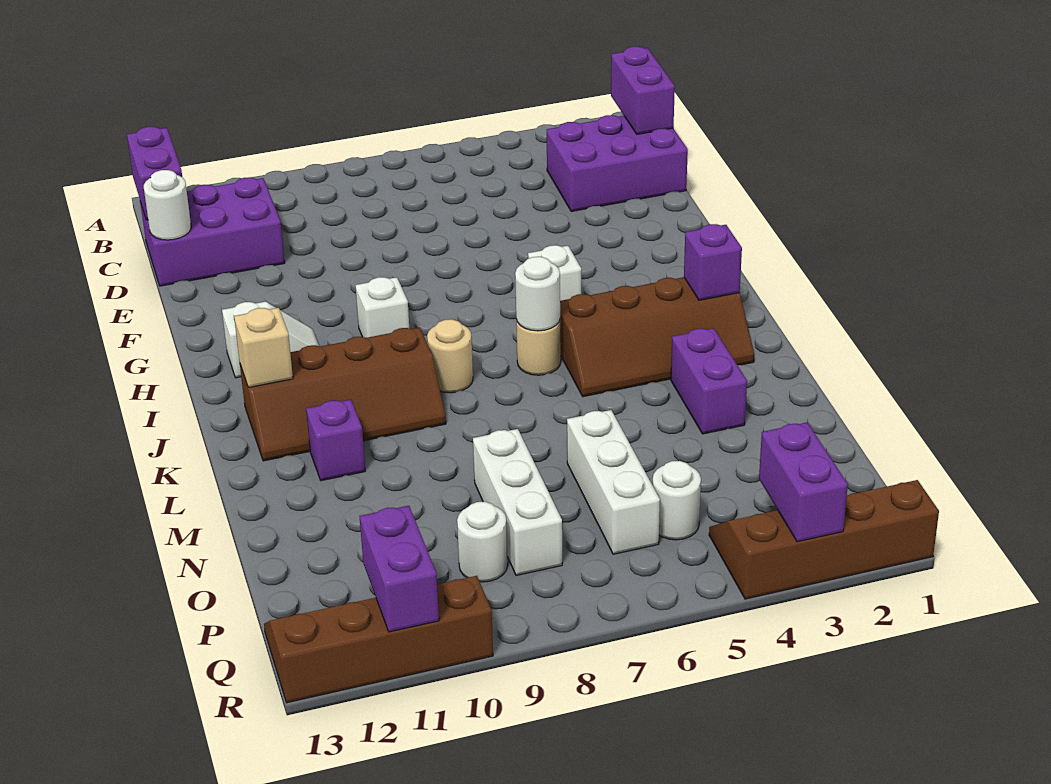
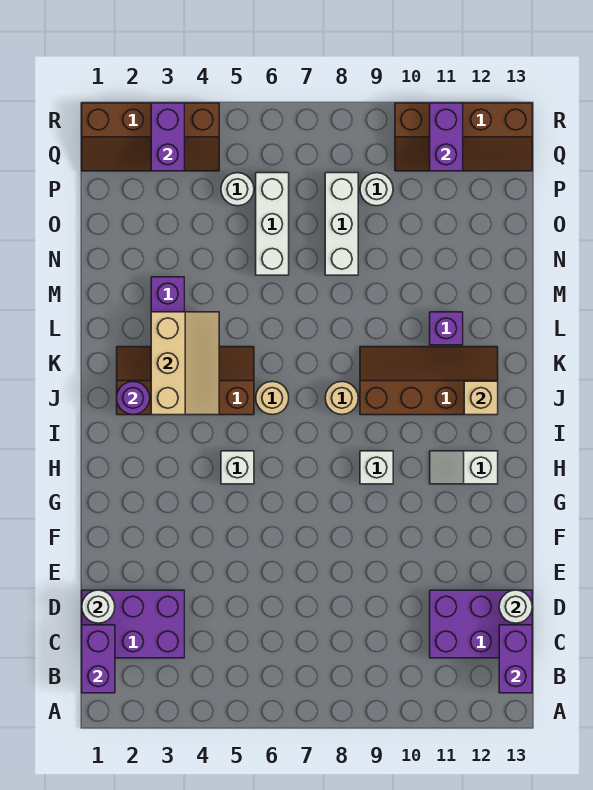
purple 1x1 brick [684,224,742,300] -> purple 1x1 round brick [117,382,150,415]
none -> tan 2x3 slope [151,312,219,415]
white 1x1 round brick [515,257,560,331] -> white 1x1 round brick moved to [82,590,115,623]

